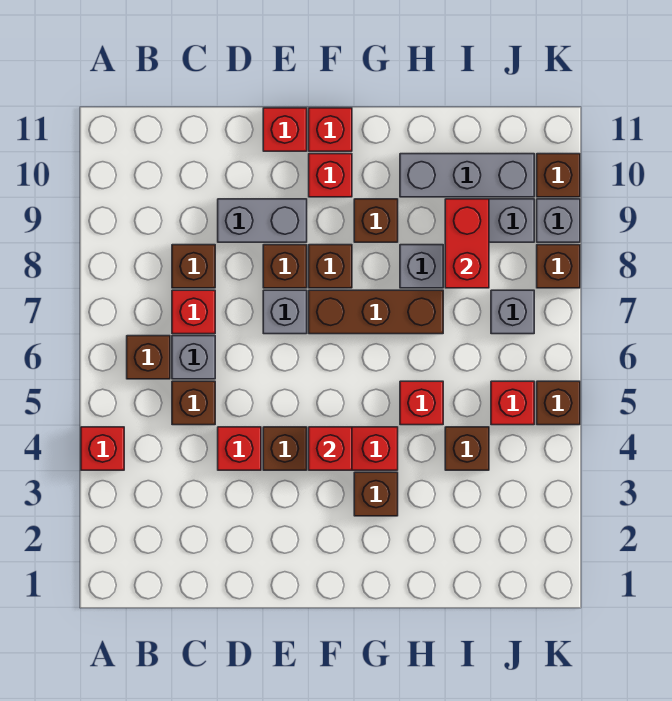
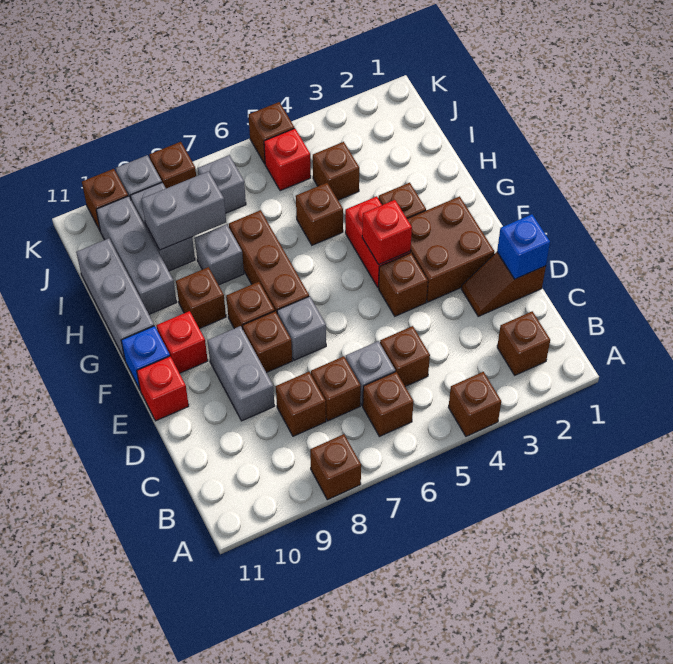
red 1x1 brick [81,427,124,470] -> brown 1x1 brick [449,372,501,436]
none -> brown 1x1 brick [310,434,361,500]
none -> brown 1x1 brick [497,311,550,375]
red 1x1 brick [172,290,215,334] -> brown 1x1 brick [311,356,361,421]
none -> brown 1x2 slope [461,252,546,316]
none -> blue 1x1 brick [497,214,550,279]
red 1x1 brick [218,427,261,470] -> none
none -> brown 2x2 brick [407,196,494,302]
red 1x1 brick [309,108,352,151] -> blue 1x1 brick [121,326,170,389]
none -> grey 1x3 brick [76,238,154,360]
red 1x1 brick [400,381,443,425] -> brown 1x1 brick [296,183,343,245]
red 1x2 brick [445,199,489,288] -> grey 1x2 brick [141,171,226,250]

